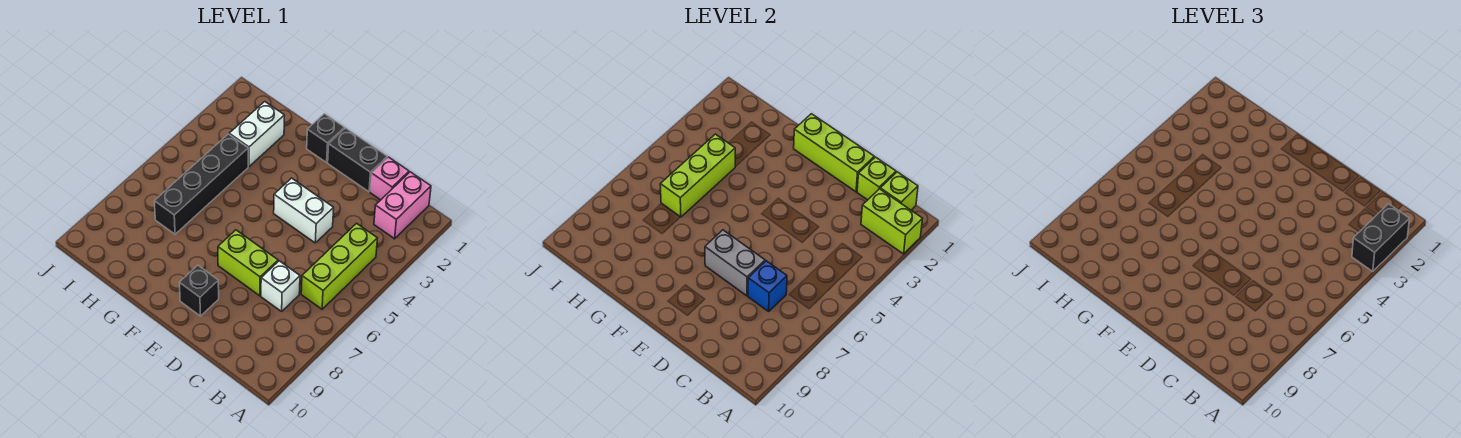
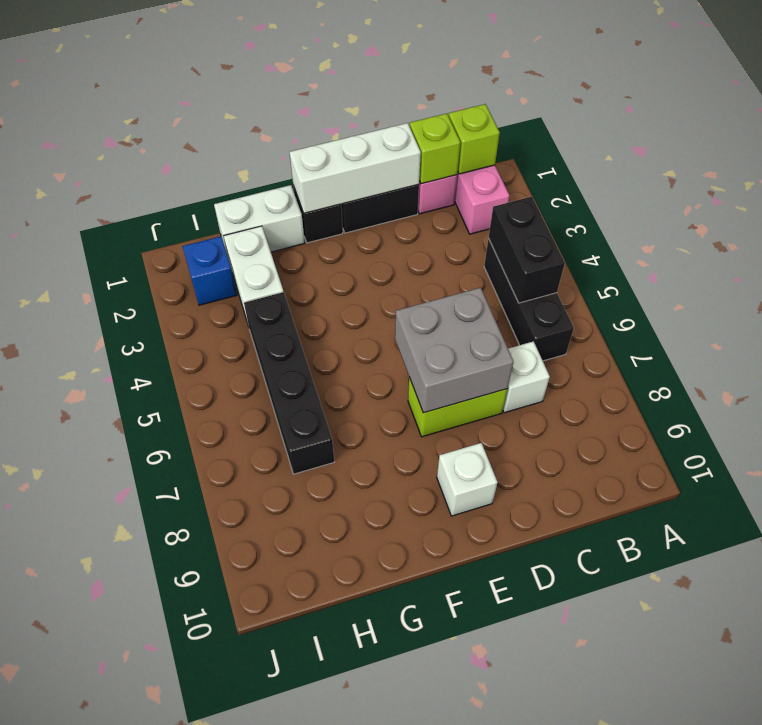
lime 1x2 brick [861,189,923,254] -> none
black 1x2 brick [1352,204,1410,272] -> black 1x2 brick moved to [488,197,565,303]
lime 1x3 brick [301,223,377,309] -> black 1x3 brick [484,239,574,361]
blue 1x1 brick [748,261,787,311] -> blue 1x1 brick moved to [182,236,237,305]
lime 1x3 brick [794,114,874,192] -> white 1x3 brick [290,123,421,213]
white 1x2 brick [274,178,334,243] -> white 1x2 brick moved to [214,185,305,256]
grey 1x2 brick [705,230,765,296] -> grey 2x2 brick [395,288,513,413]
black 1x1 brick [179,265,219,316] -> white 1x1 brick [437,443,498,516]
lime 1x3 brick [660,134,735,217] -> none

